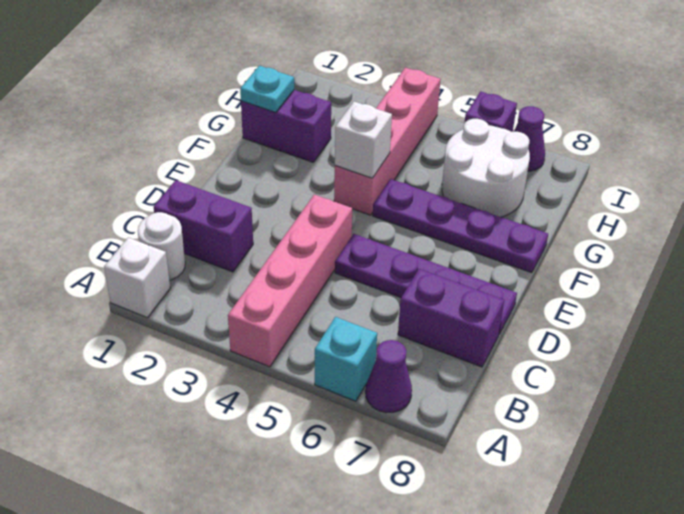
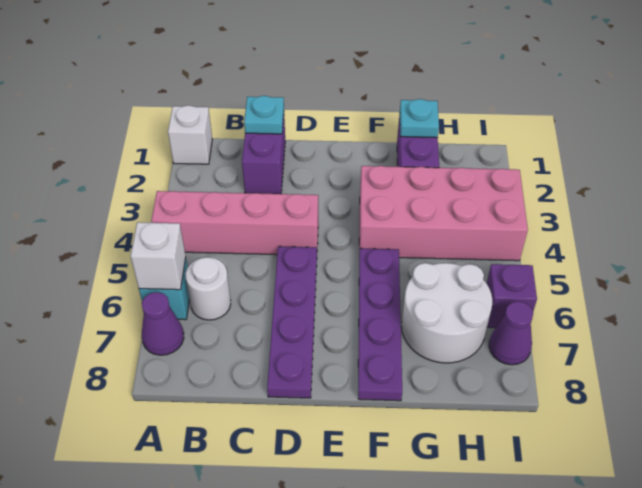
white 1x1 round brick [138,212,185,280] -> white 1x1 round brick moved to [185,257,231,320]
none -> cyan 1x1 plate [244,96,284,134]
purple 1x2 brick [398,269,504,367] -> none
pink 1x4 brick [334,68,441,215] -> pink 2x4 brick [359,166,528,261]
white 1x1 brick [335,102,392,178] -> white 1x1 brick moved to [131,222,186,290]

